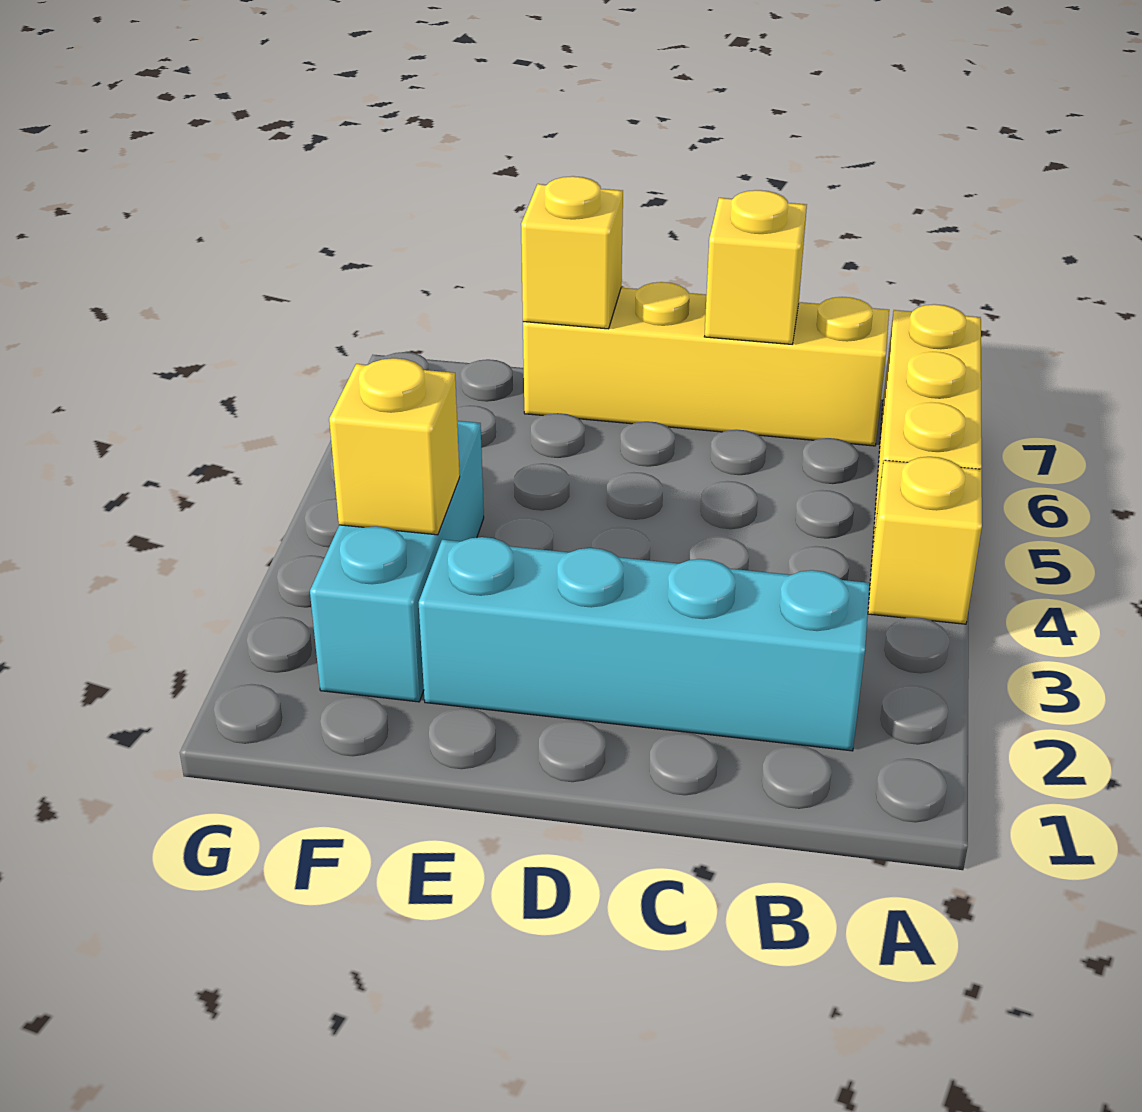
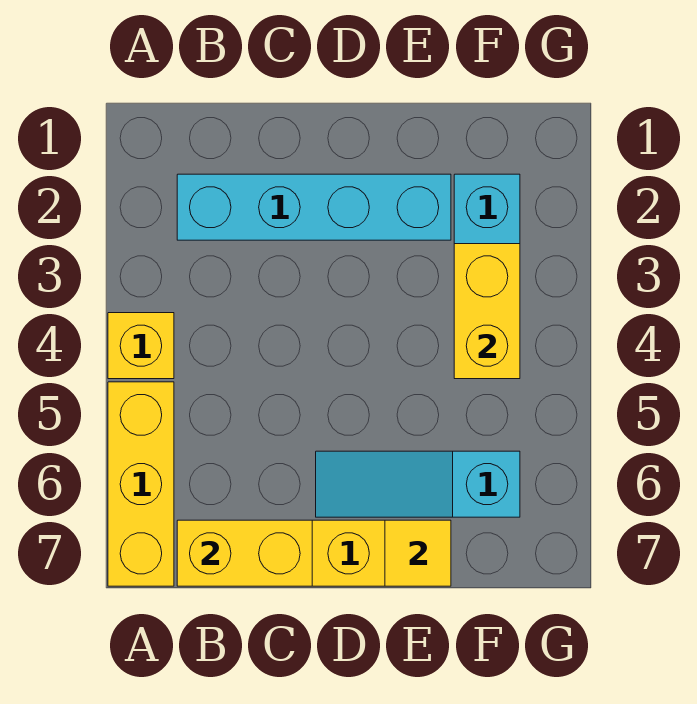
yellow 1x1 brick [704,190,807,344] -> yellow 1x2 brick [177,520,312,586]
none -> cyan 1x3 slope [316,451,520,517]
yellow 1x1 brick [521,176,623,329] -> yellow 1x1 tile [385,520,451,586]
yellow 1x1 brick [329,358,460,535] -> yellow 1x2 brick [454,244,520,379]

